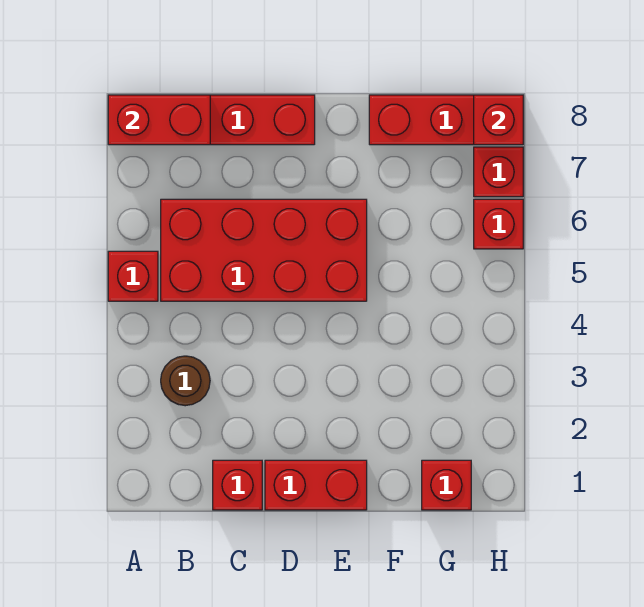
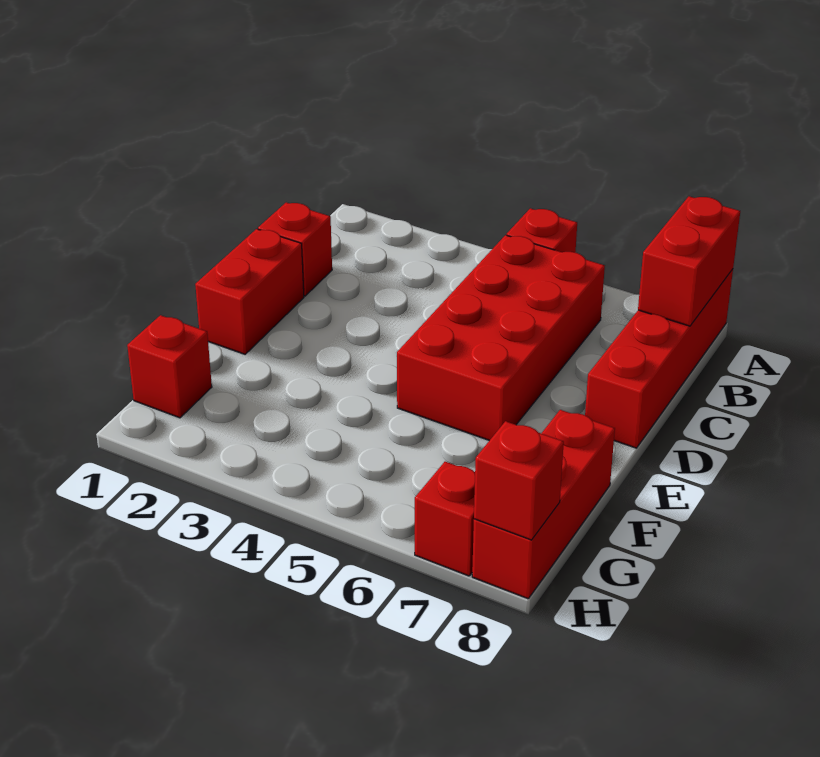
brown 1x1 round brick [161,356,210,406] -> none
red 1x1 brick [474,199,523,249] -> none

